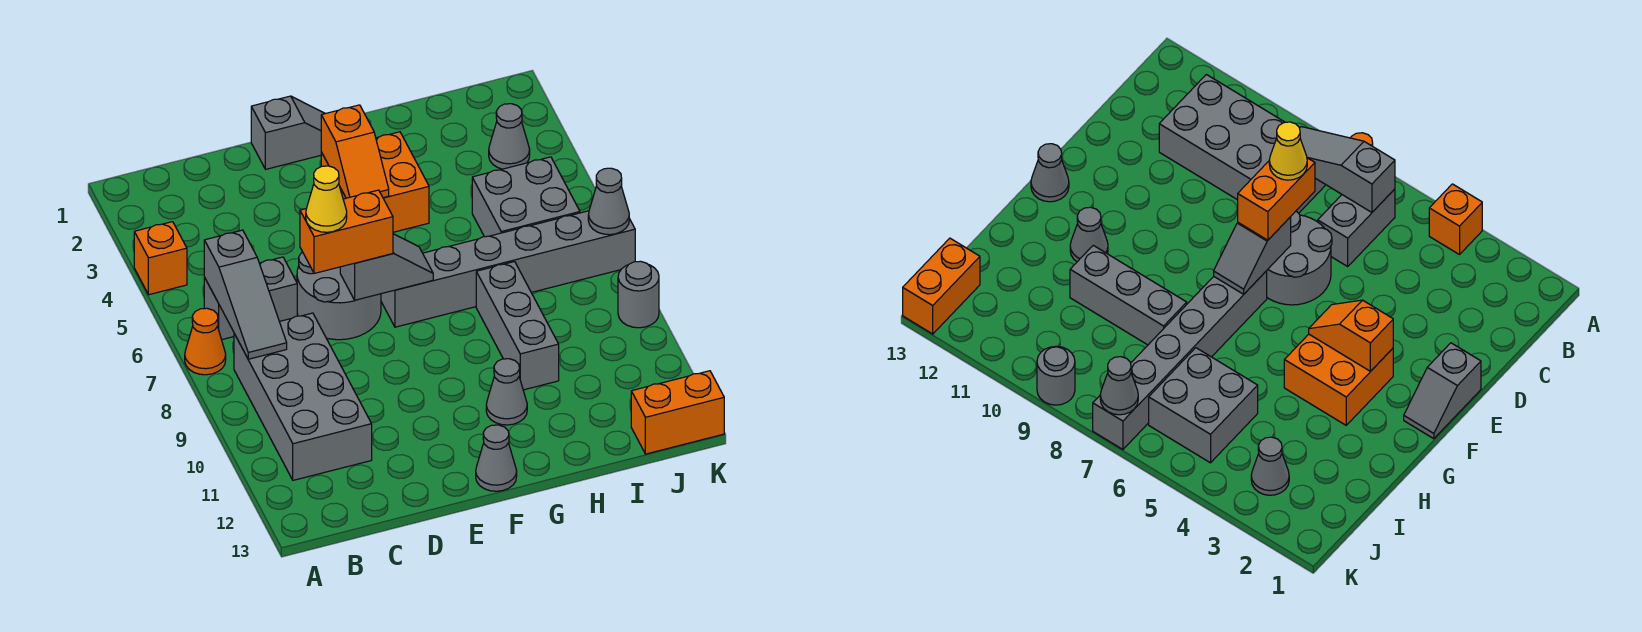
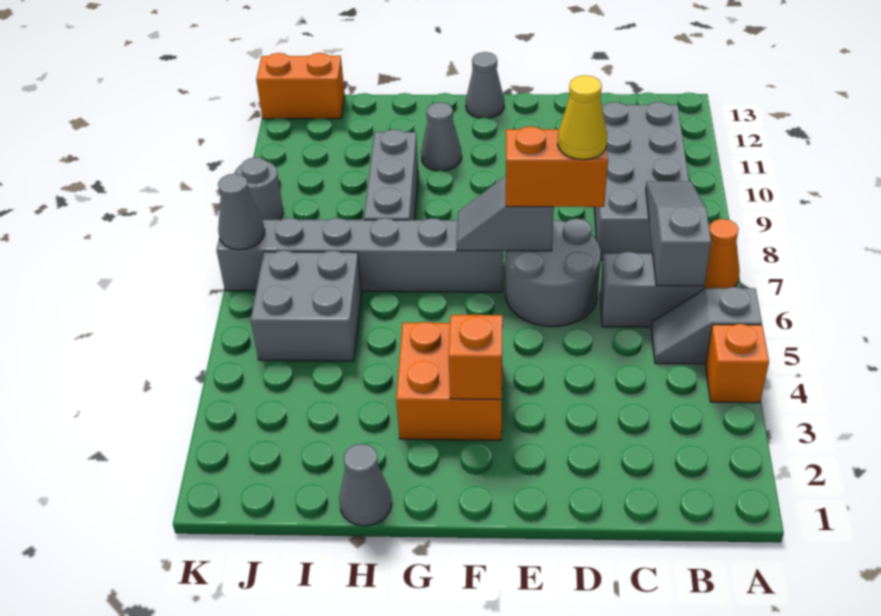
grey 1x2 slope [251,96,325,169] -> grey 1x2 slope moved to [651,287,762,364]
grey 1x1 cone [489,104,530,169] -> grey 1x1 cone moved to [339,444,392,526]

